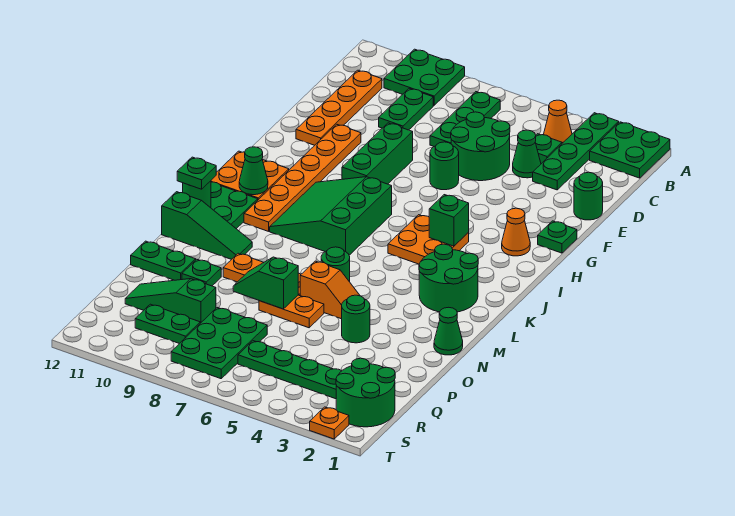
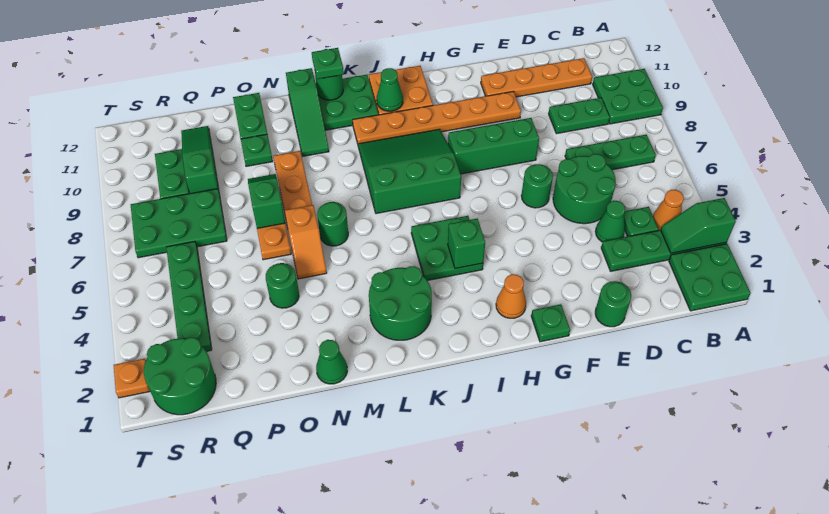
none -> green 1x2 slope [661,198,736,253]
orange 2x2 plate [388,215,469,264] -> green 2x2 plate [411,216,483,281]

